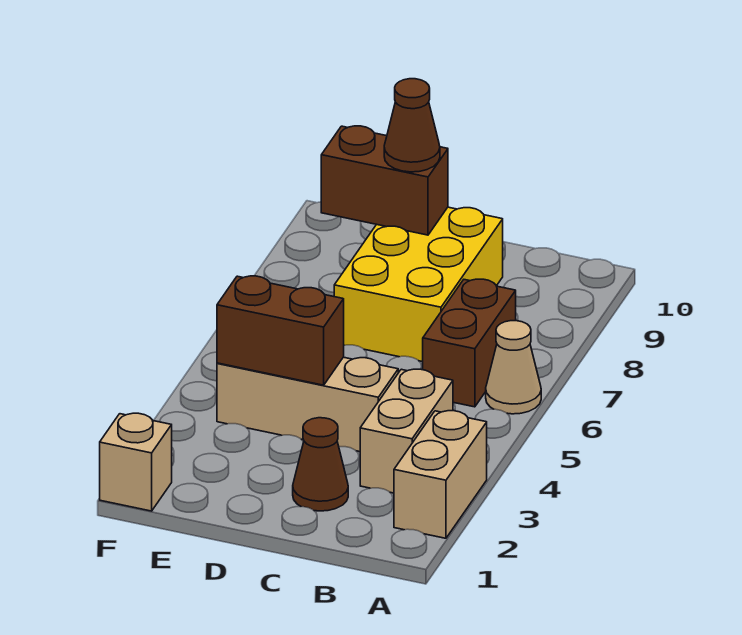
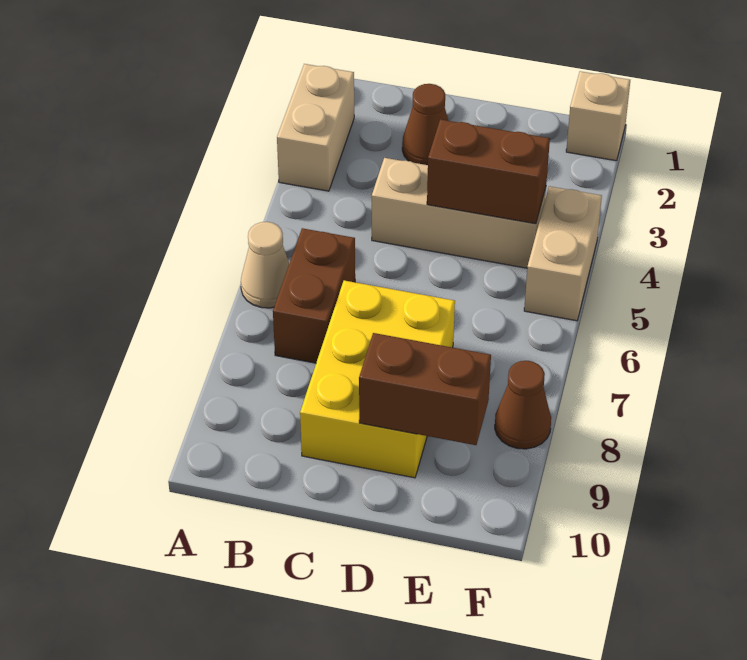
tan 1x2 brick [360,369,453,493] -> tan 1x2 brick moved to [524,186,602,321]
brown 1x1 cone [384,79,440,172] -> brown 1x1 cone moved to [495,361,551,449]

